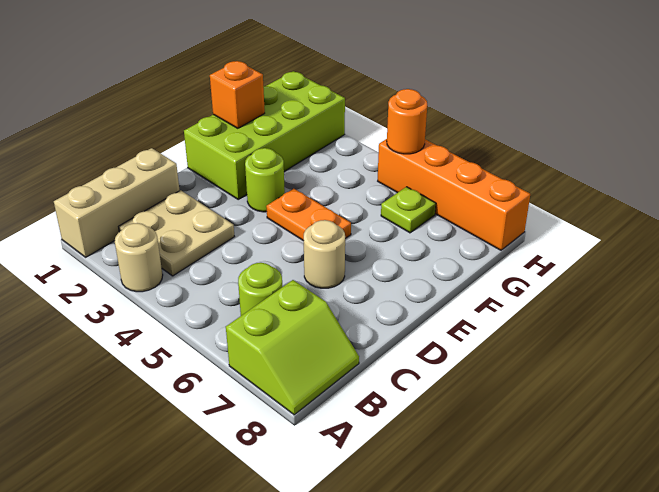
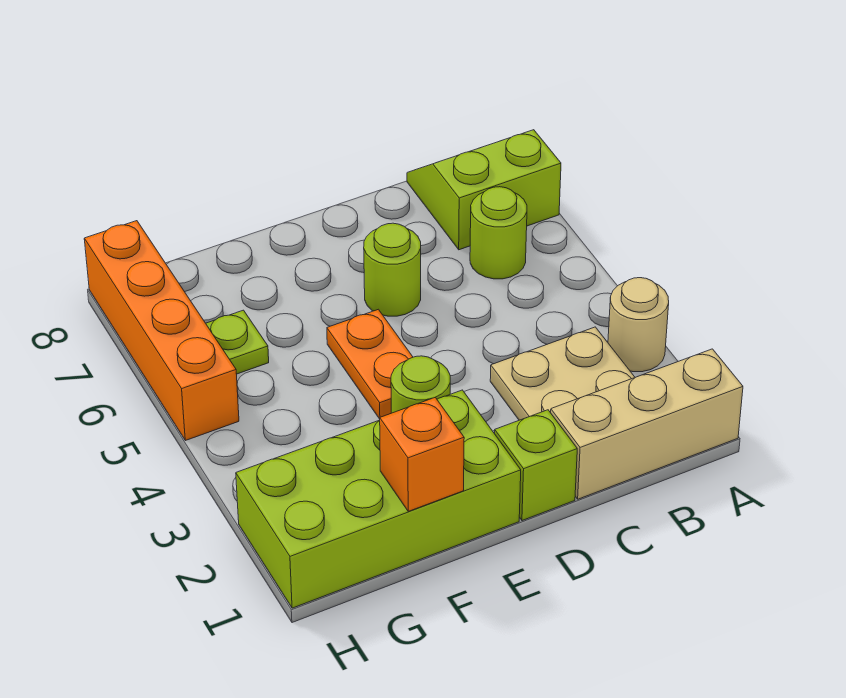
none -> lime 1x1 brick [495,410,577,521]
tan 1x1 round brick [304,220,345,288] -> lime 1x1 round brick [364,223,421,316]
orange 1x1 round brick [387,89,427,154] -> none

